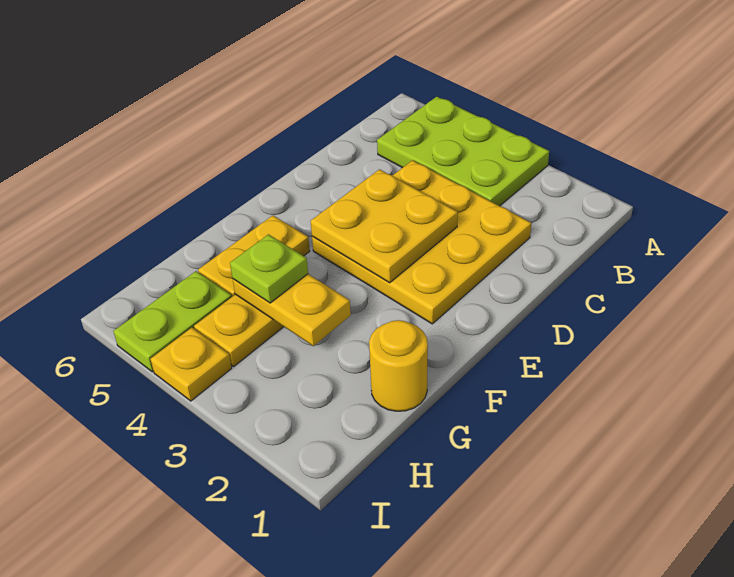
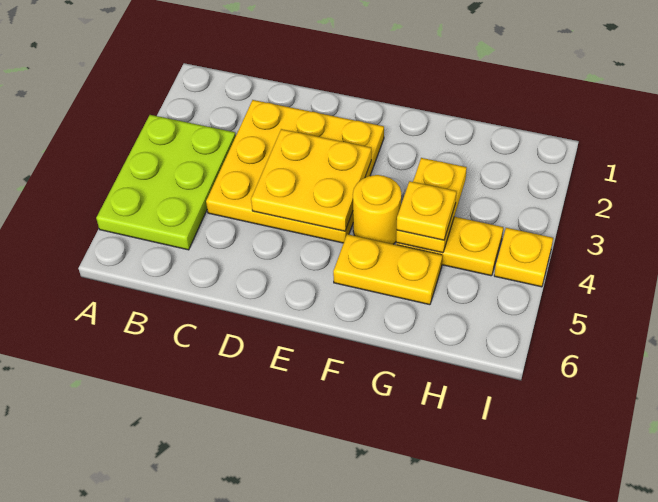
yellow 1x1 round brick [369,320,428,411] -> yellow 1x1 round brick moved to [353,175,401,244]
lime 1x1 plate [230,234,308,303] -> yellow 1x1 plate [397,181,456,240]
lime 1x2 plate [113,271,232,372] -> none

